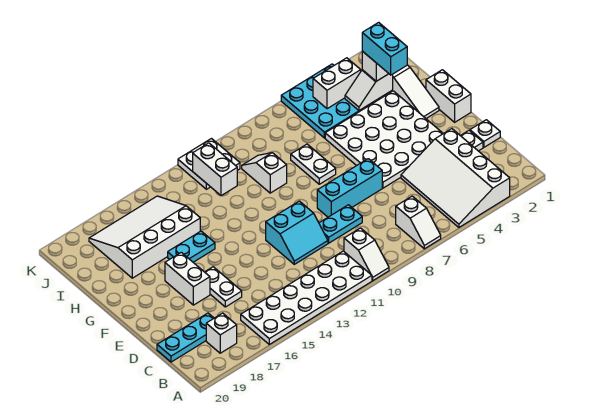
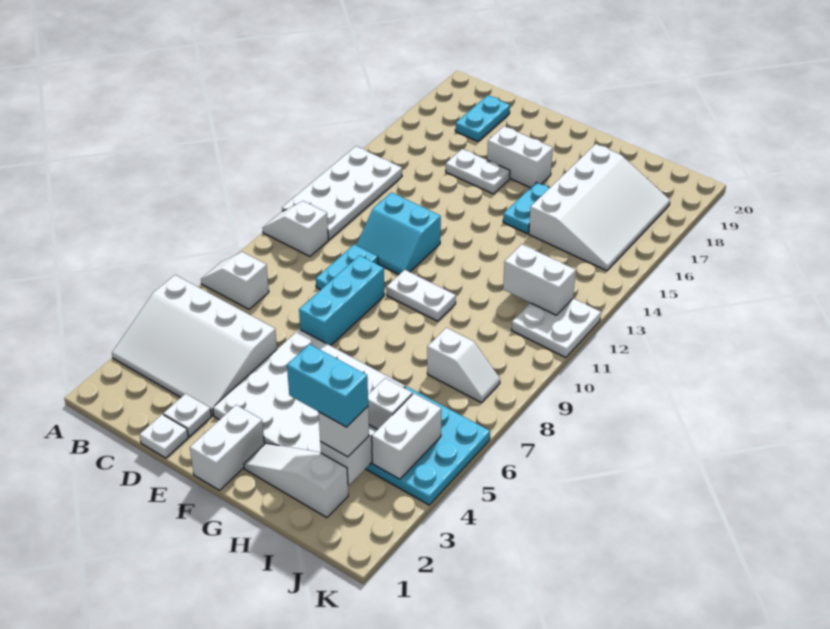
white 3x4 slope [401,129,510,227] -> white 3x4 slope turned to [112,275,277,416]
white 2x6 plate [241,251,372,344] -> white 2x4 plate [282,146,402,239]
white 1x1 brick [206,313,237,353] -> white 1x1 brick moved to [368,378,412,429]
cyan 1x3 plate [157,313,214,362] -> cyan 1x2 plate [455,95,510,141]
cyan 2x2 slope [266,201,328,264] -> cyan 2x2 slope turned to [356,192,441,274]
white 1x2 brick [426,70,471,122] -> white 1x2 brick turned to [190,405,264,490]
white 1x2 plate [291,144,336,184] -> white 1x2 plate moved to [386,270,456,321]
white 1x2 slope [242,153,287,193] -> white 1x2 slope moved to [427,328,500,403]

